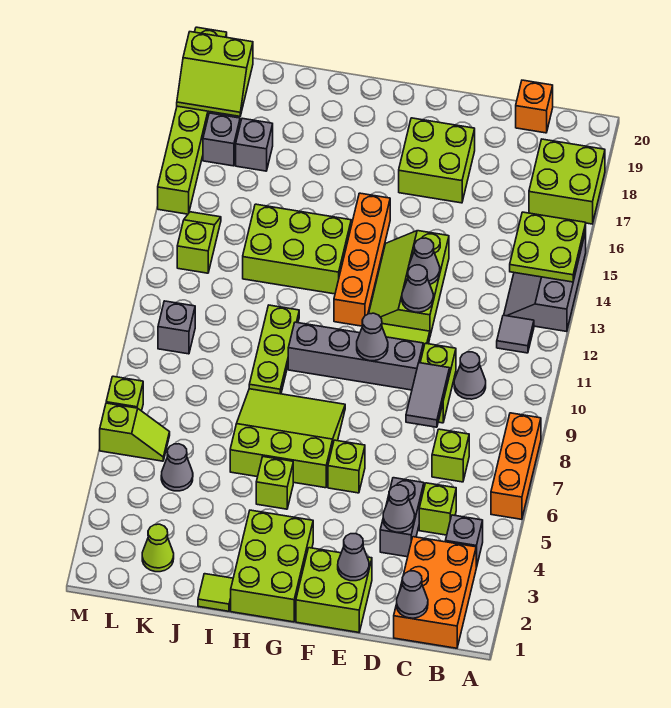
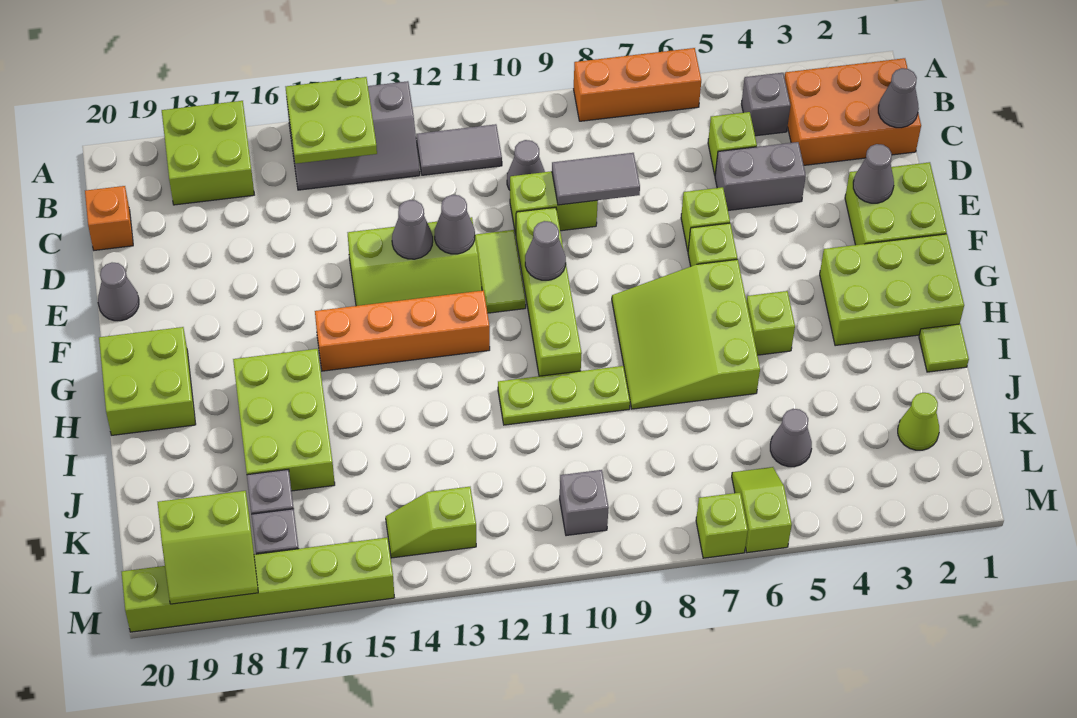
grey 1x1 tile [497,315,534,353] -> grey 1x2 tile [416,124,502,175]
lime 1x1 brick [432,429,469,482] -> lime 1x1 brick moved to [681,187,730,251]
grey 1x1 cone [383,485,415,532] -> grey 1x1 cone moved to [98,263,139,321]
grey 1x4 brick [288,322,423,390] -> lime 1x4 brick [516,207,582,376]
lime 2x2 brick [399,118,475,203] -> lime 2x2 brick moved to [99,327,196,435]
lime 2x3 brick [243,204,351,294] -> lime 2x3 brick moved to [233,349,335,491]
lime 2x2 slope [177,32,253,116] -> lime 2x2 slope turned to [158,491,258,604]

